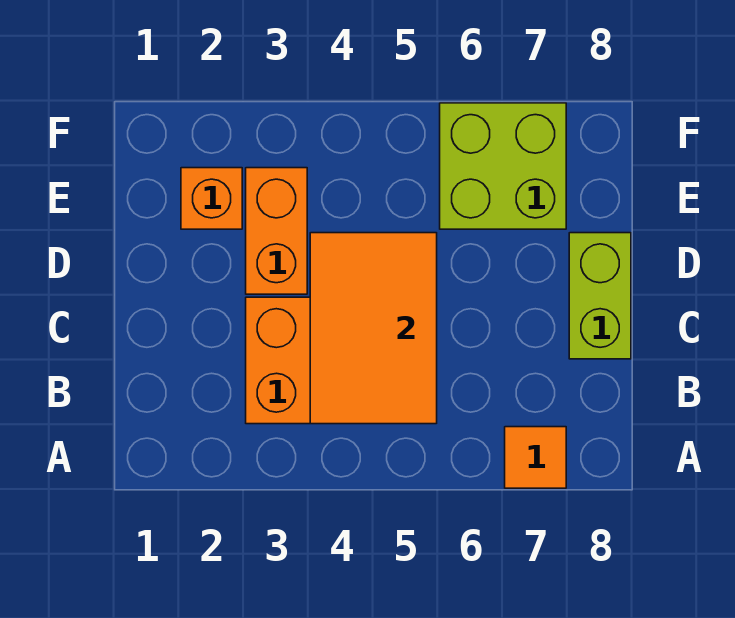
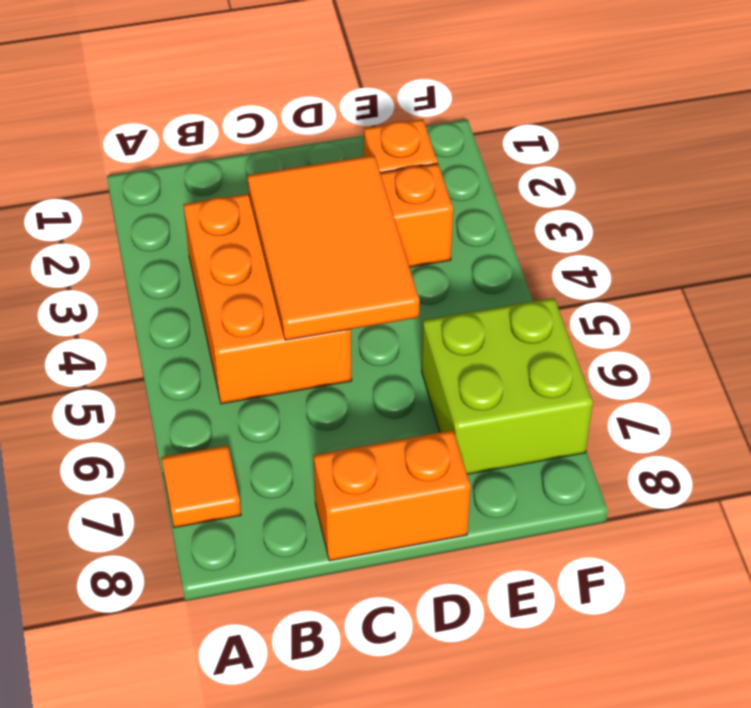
orange 2x3 tile [310,233,437,424] -> orange 2x3 tile turned to [247,155,420,340]
lime 1x2 brick [569,233,631,359] -> orange 1x2 brick [313,430,470,561]

